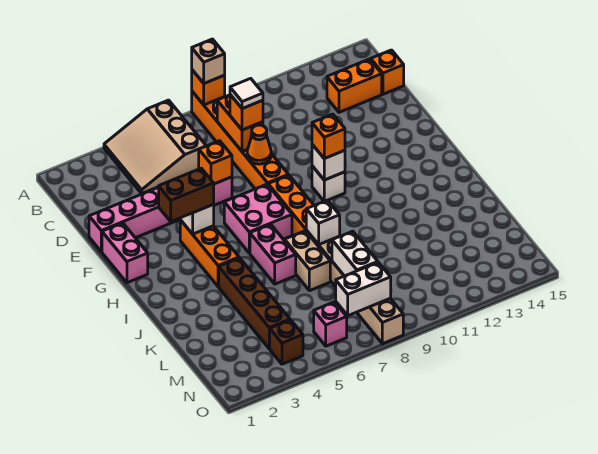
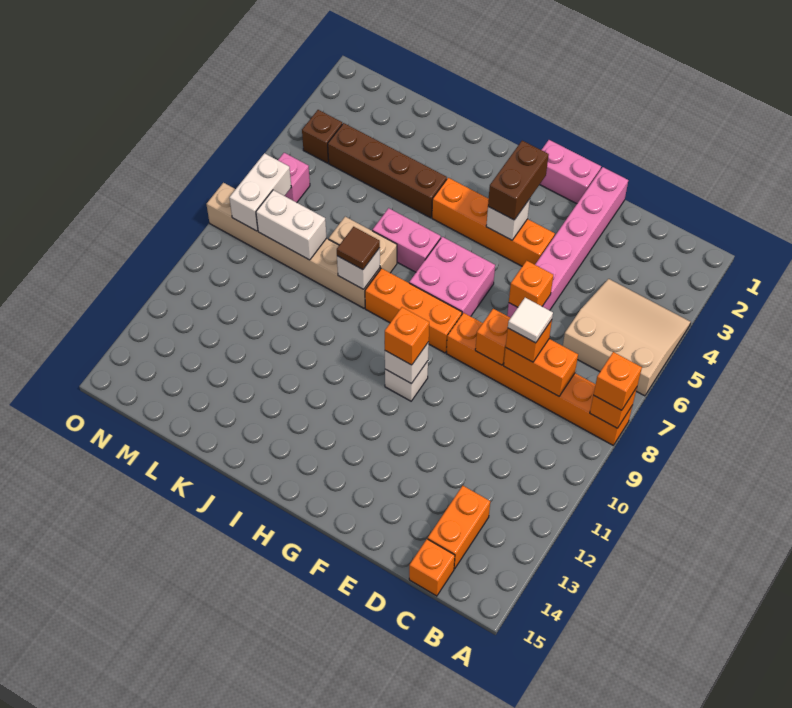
tan 1x1 brick [192,39,225,83] -> orange 1x1 brick [593,352,642,410]
orange 1x1 cone [247,125,271,164] -> orange 1x1 brick [475,309,510,365]
orange 1x3 brick [180,220,239,287] -> orange 1x4 brick [432,178,555,266]
none -> brown 1x1 tile [337,227,380,270]

